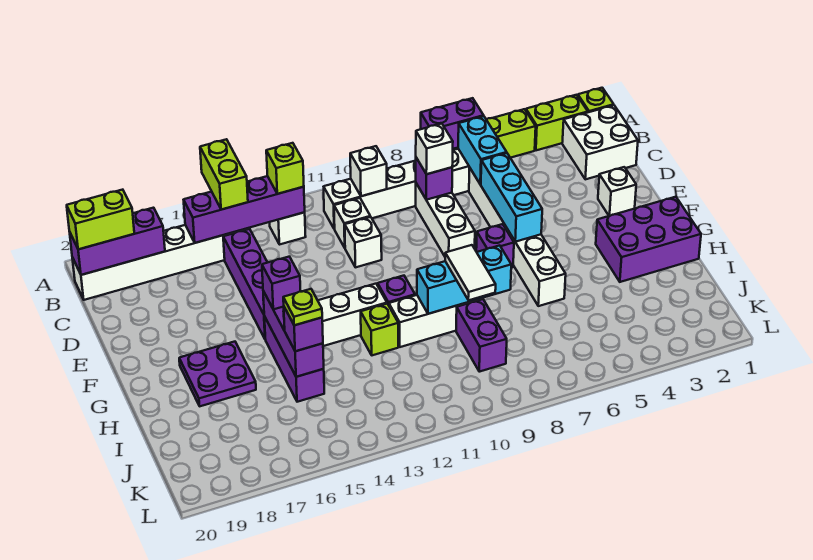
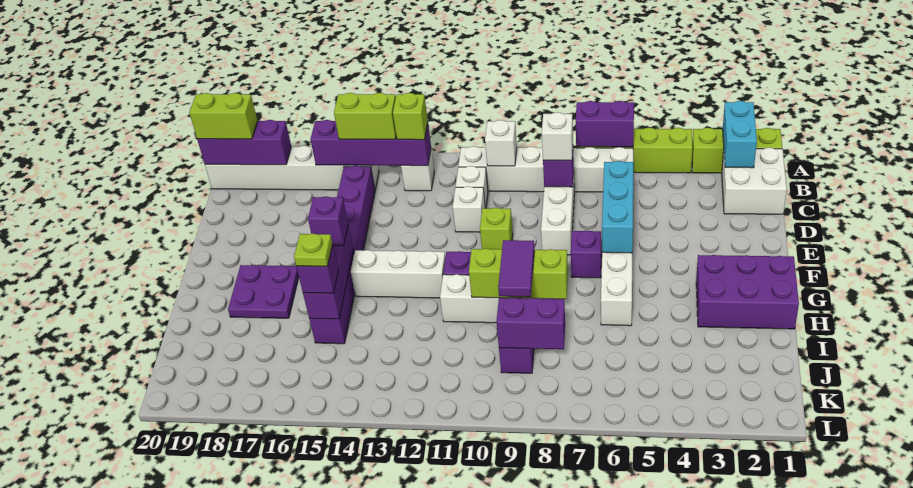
lime 1x2 brick [200,139,248,210] -> lime 1x2 brick turned to [334,93,396,139]
cyan 1x2 brick [458,116,507,184] -> cyan 1x2 brick moved to [723,101,757,168]
white 1x1 brick [598,167,636,216] -> none
cyan 1x3 brick [417,246,511,314] -> lime 1x3 brick [469,249,568,299]
white 1x2 tile [445,245,496,300] -> purple 1x2 tile [498,240,534,297]
lime 1x1 brick [361,304,398,355] -> lime 1x1 brick moved to [480,208,513,249]
none -> purple 1x2 brick [496,298,565,349]

